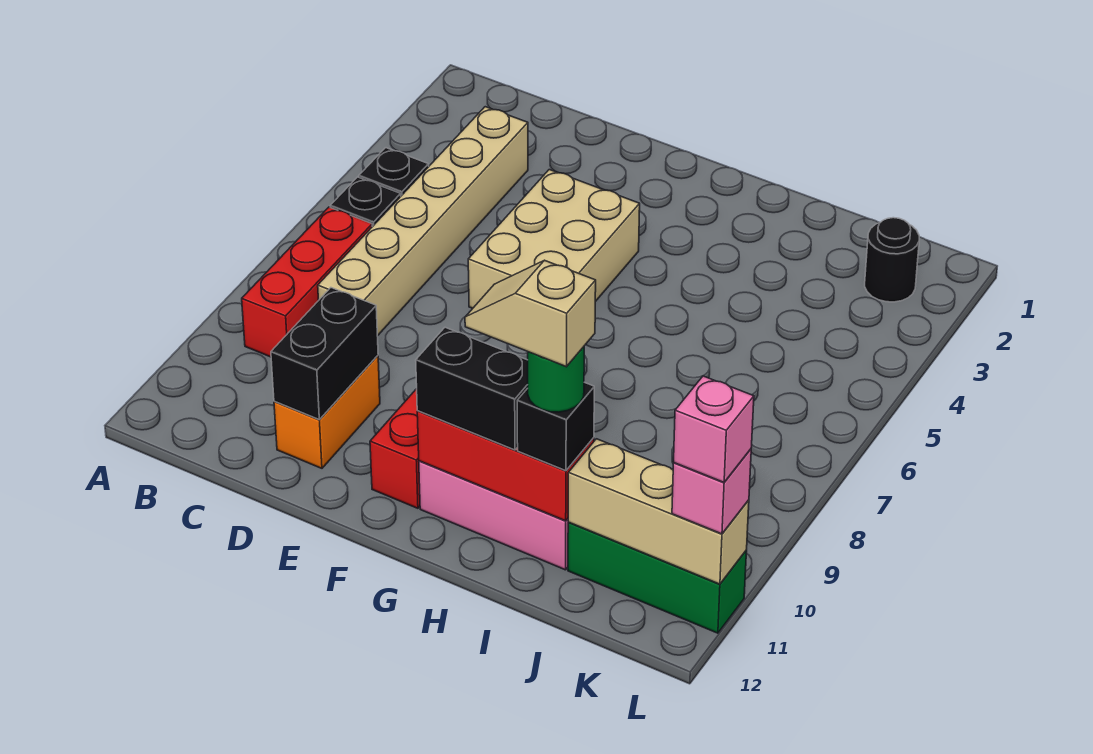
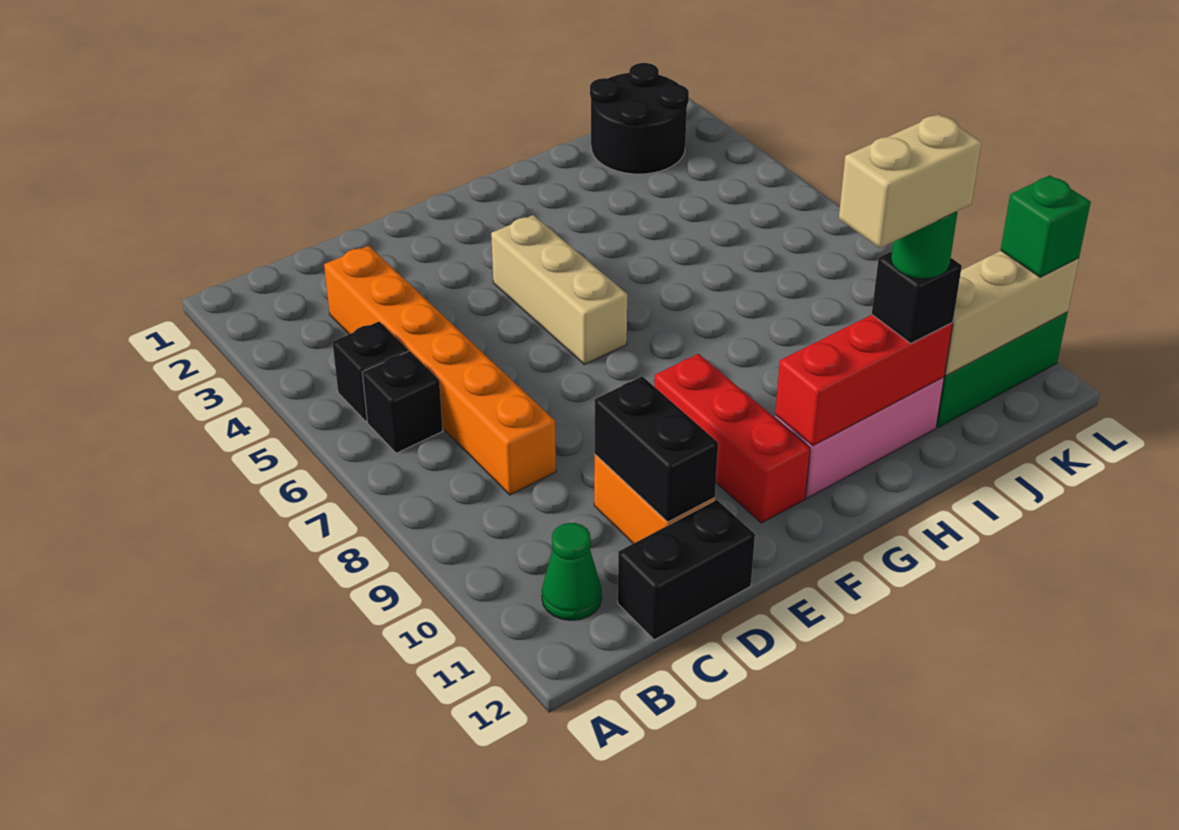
red 1x3 brick [242,207,372,357] -> none
none -> green 1x1 cone [542,523,602,620]
tan 1x6 brick [318,107,528,336] -> orange 1x6 brick [324,246,556,495]
tan 2x3 brick [468,170,640,308] -> tan 1x3 brick [491,215,627,365]
black 1x2 brick [416,327,528,450] -> black 1x2 brick moved to [618,500,755,640]
tan 1x2 slope [465,260,596,367] -> tan 1x2 brick [839,114,981,248]
black 1x1 round brick [865,218,919,302] -> black 2x2 round brick [590,63,689,174]
pink 1x1 brick [672,449,751,534] -> green 1x1 brick [1001,175,1091,277]
pink 1x1 brick [674,376,754,482] -> none

